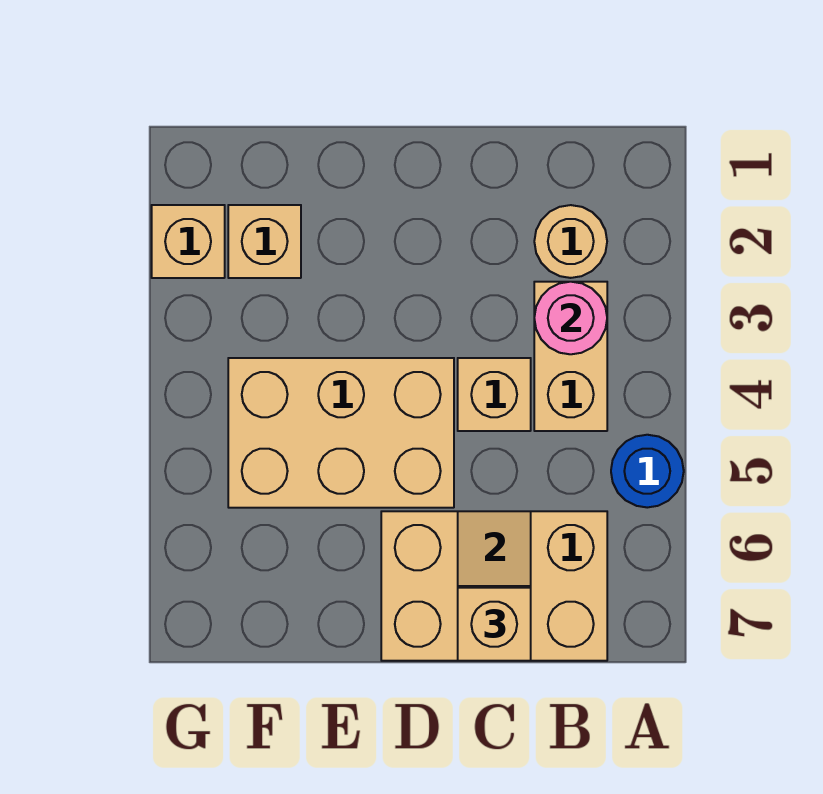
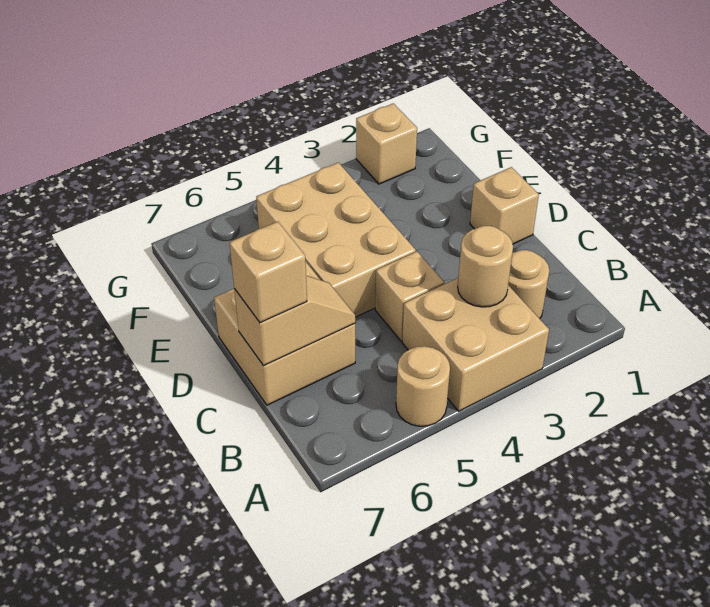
blue 1x1 round brick [611,435,684,508] -> tan 1x1 round brick [396,346,450,426]
tan 1x2 brick [534,282,607,431] -> tan 2x2 brick [402,278,549,411]
pink 1x1 round brick [534,282,607,354] -> tan 1x1 round brick [458,226,513,307]
tan 2x3 brick [381,511,607,661] -> tan 2x2 brick [214,261,355,405]
tan 1x1 brick [228,205,301,278] -> tan 1x1 brick moved to [470,167,539,244]

